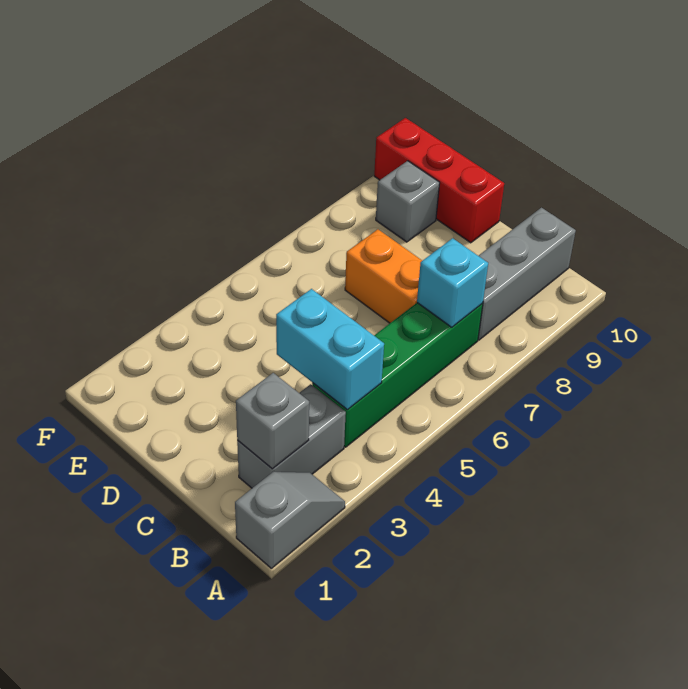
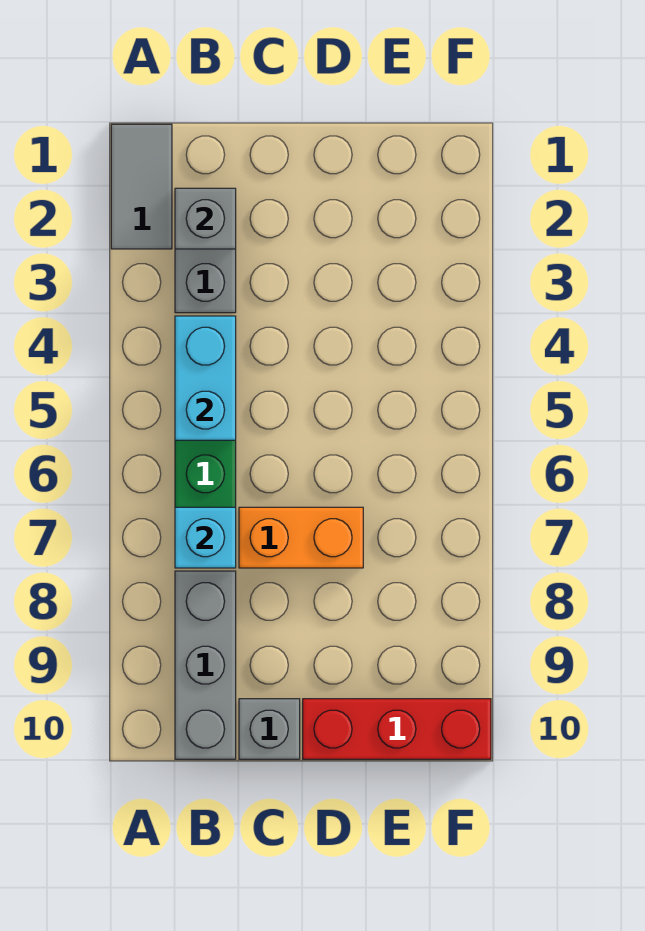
grey 1x2 slope [235,472,345,568] -> grey 1x2 tile [111,124,172,249]
cyan 1x2 brick [276,289,384,410] -> cyan 1x2 brick turned to [175,316,236,440]
grey 1x1 brick [376,161,440,242] -> grey 1x1 brick moved to [239,699,300,759]

